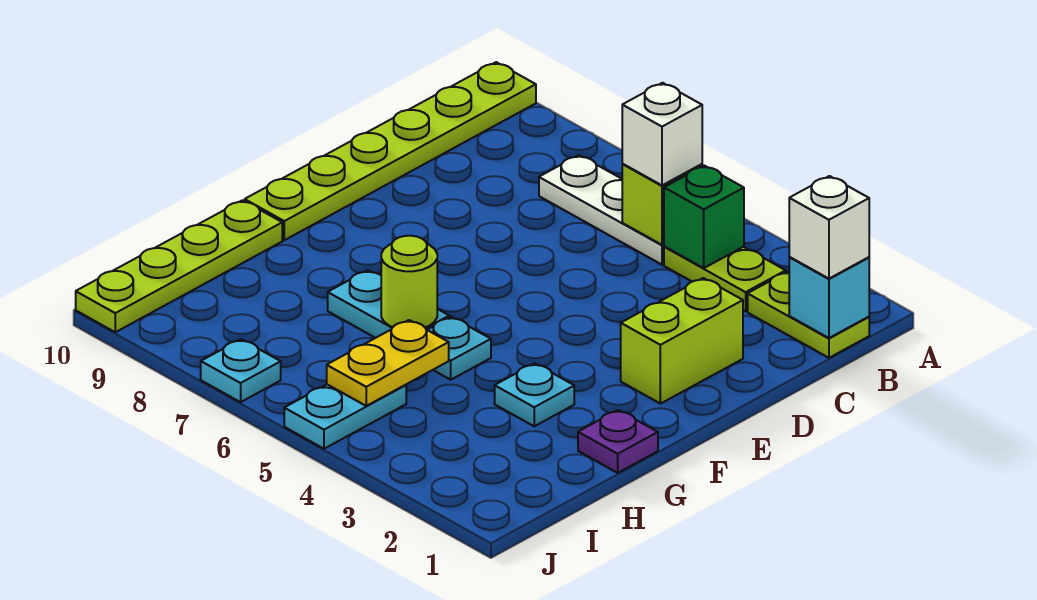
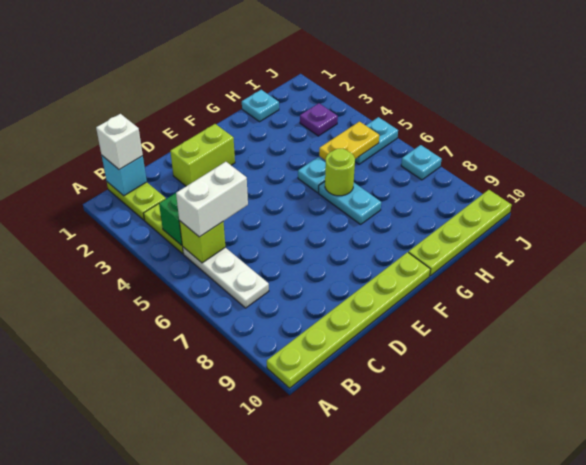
white 1x1 brick [622,83,702,185] -> white 1x2 brick [176,162,248,237]
purple 1x1 plate [578,410,658,473] -> purple 1x1 plate moved to [300,103,338,136]
cyan 1x1 plate [495,363,574,426] -> cyan 1x1 plate moved to [242,90,279,122]

